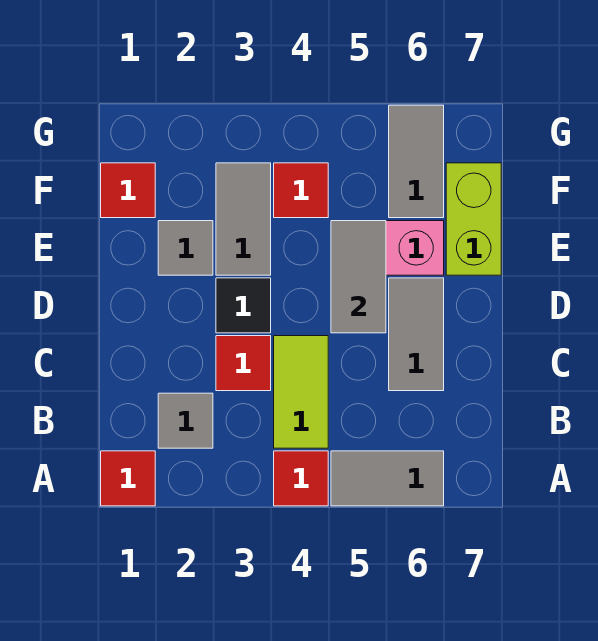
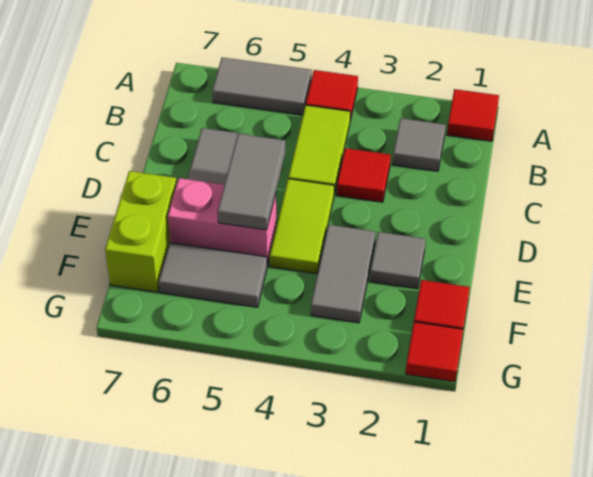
black 1x1 tile [216,278,271,333] -> none
none -> lime 1x2 tile [270,179,334,274]
red 1x1 tile [274,163,328,218] -> red 1x1 tile moved to [406,322,463,382]
grey 1x2 tile [389,105,444,218] -> grey 1x2 tile turned to [159,243,267,307]

